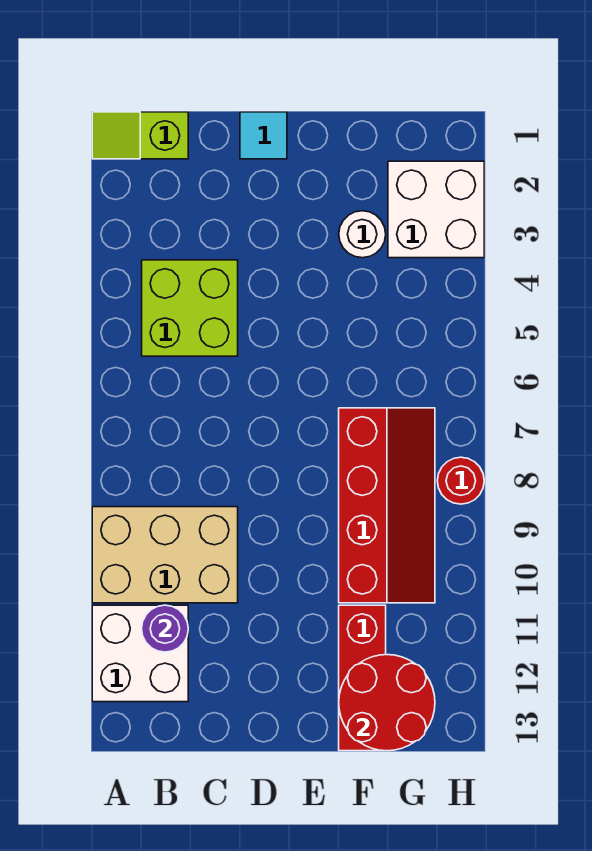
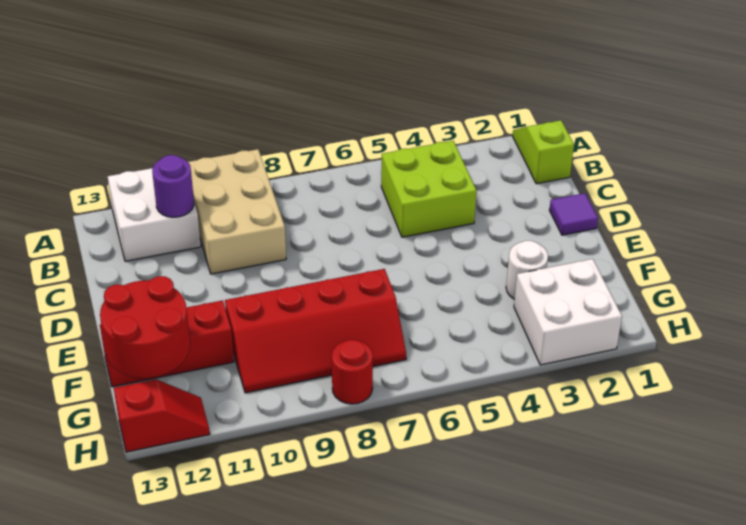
cyan 1x1 tile [240,112,287,159] -> purple 1x1 tile [549,193,598,235]
none -> red 1x2 slope [114,379,210,452]

